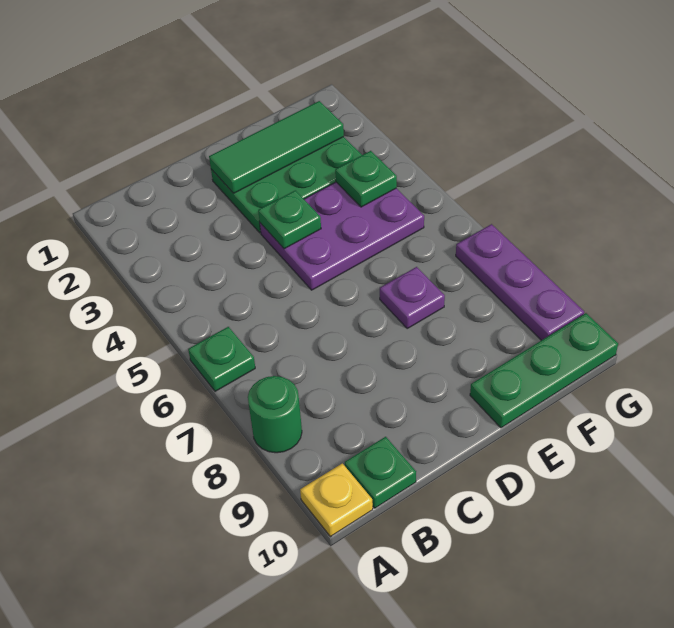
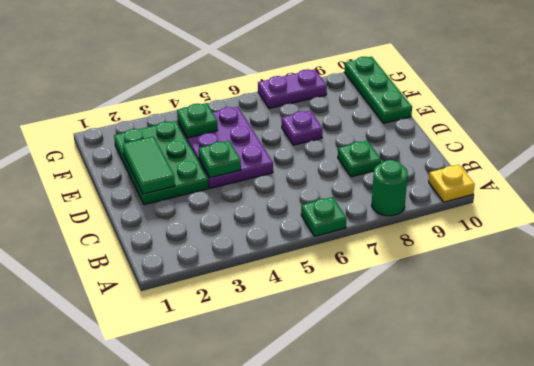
green 1x1 plate [345,437,416,508] -> green 1x1 plate moved to [338,141,381,177]
green 1x3 tile [209,101,344,193] -> green 1x2 tile [123,137,175,194]
purple 1x3 plate [456,224,584,340] -> purple 1x2 plate [258,69,327,108]

